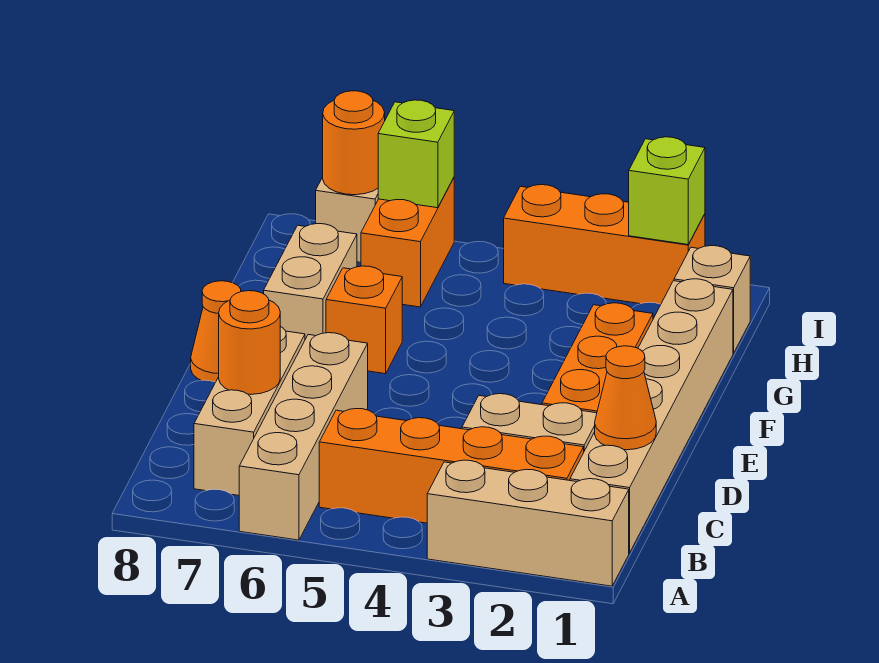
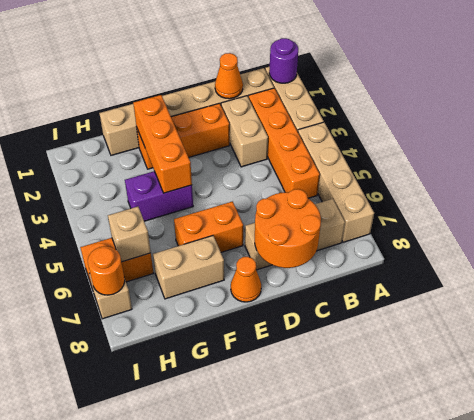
none -> purple 1x1 round brick [269,38,298,83]
tan 1x4 brick [239,333,368,540] -> tan 1x4 brick turned to [298,122,374,242]
orange 1x1 round brick [219,291,280,395] -> orange 2x2 round brick [255,189,321,268]
none -> purple 1x2 brick [125,171,193,221]
orange 1x1 brick [326,266,402,374] -> orange 1x2 brick [174,202,243,252]
tan 1x1 brick [674,246,750,353] -> tan 1x1 brick moved to [108,207,151,262]
orange 1x3 brick [504,185,705,304] -> orange 1x3 brick moved to [133,95,192,193]
lime 1x1 brick [629,137,705,245] -> none
lime 1x1 brick [378,100,454,208] -> none

